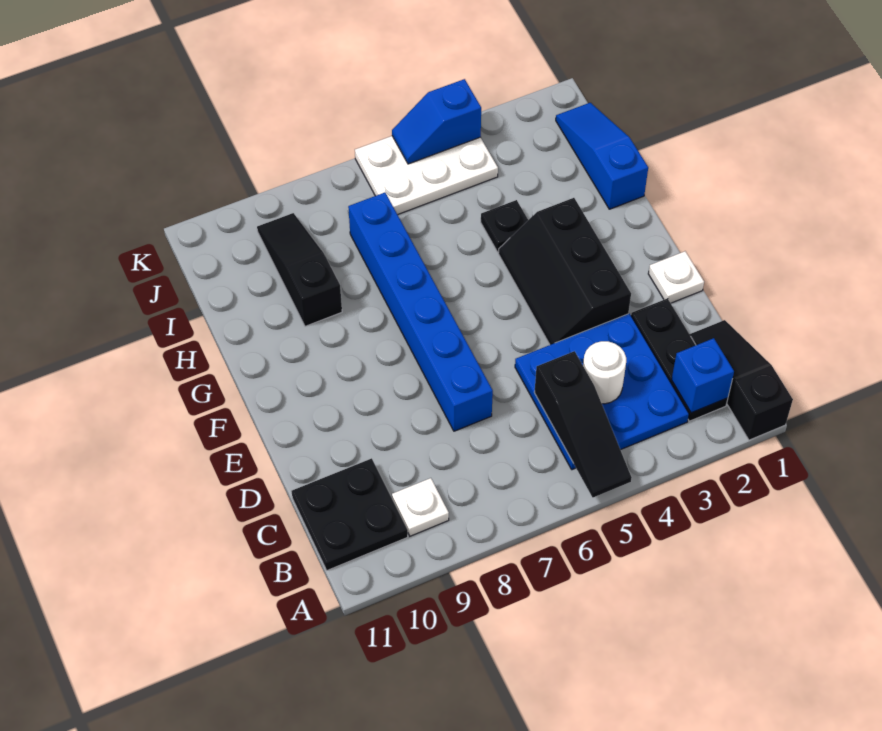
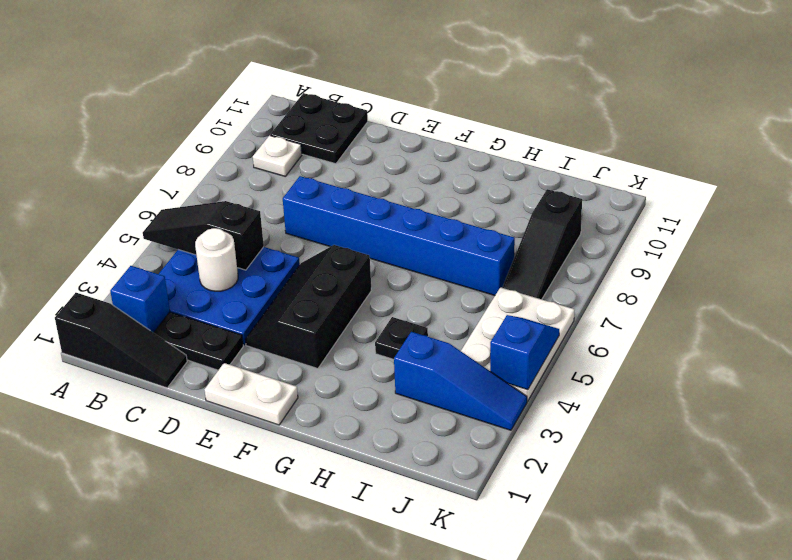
white 1x1 plate [648,251,704,303] -> white 1x2 plate [205,363,298,425]
black 2x3 slope [498,198,631,345] -> black 2x3 slope turned to [245,245,372,368]
blue 1x3 slope [556,103,648,209] -> blue 1x3 slope moved to [394,332,527,430]
black 1x3 slope [257,213,342,326] -> black 1x3 slope turned to [502,189,582,299]

